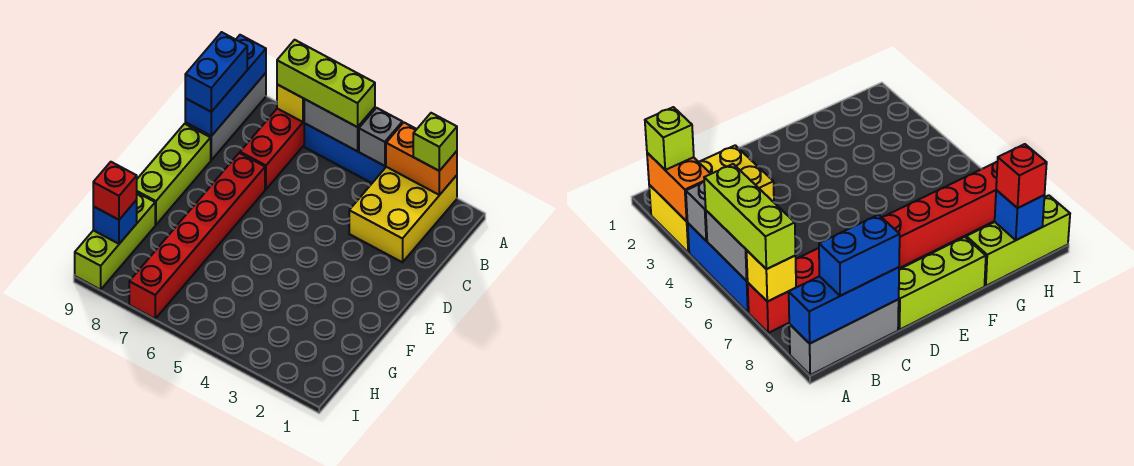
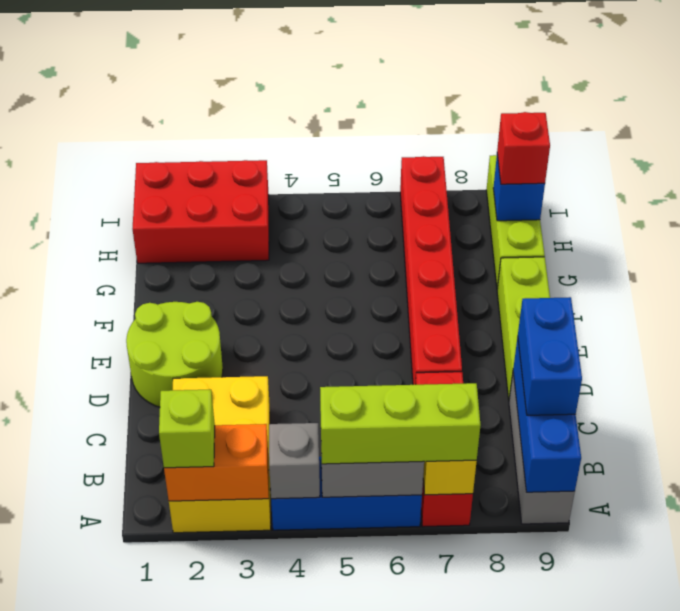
none -> lime 2x2 round brick [126,302,223,407]
none -> red 2x3 brick [132,160,269,263]

